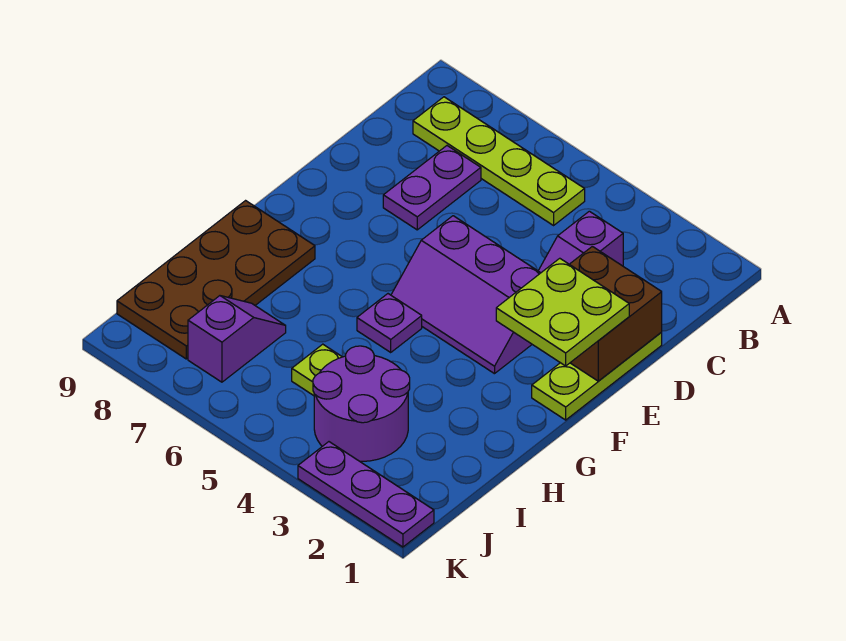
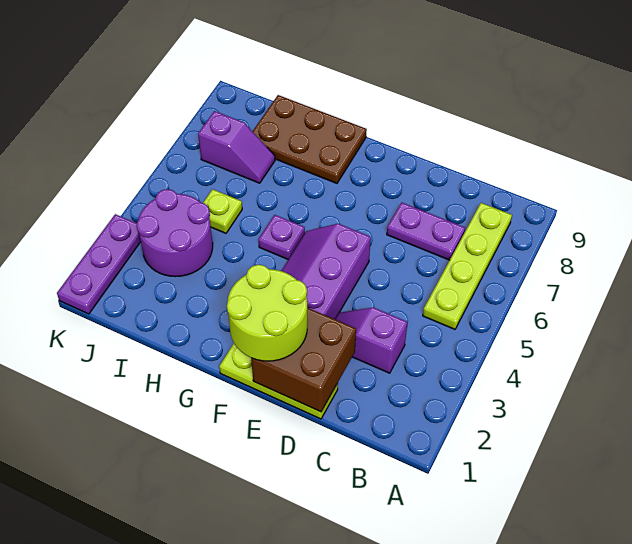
lime 2x2 plate [496,258,629,366] -> lime 2x2 round brick [227,265,307,361]
brown 2x4 plate [117,201,315,359] -> brown 2x3 plate [252,95,367,183]

